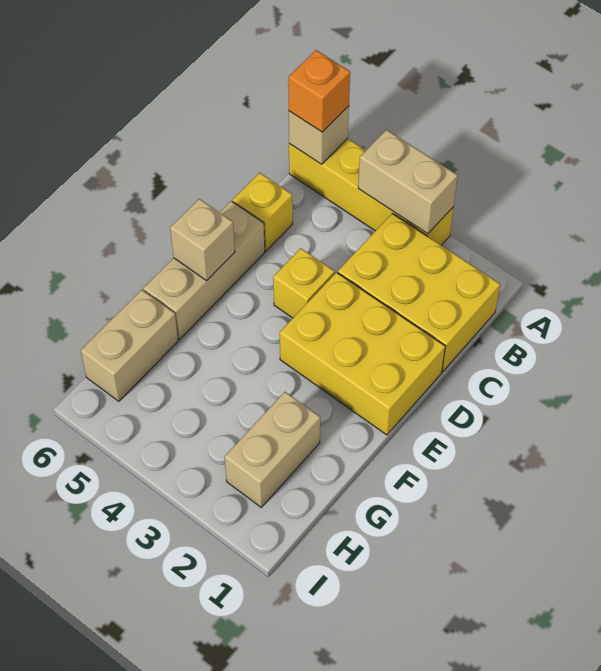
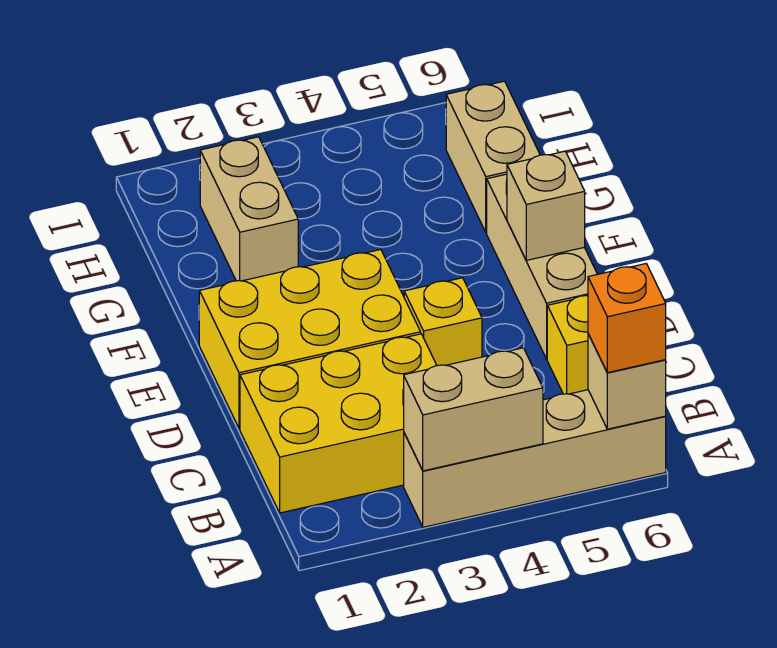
yellow 1x4 brick [289,138,453,245] -> tan 1x4 brick [404,390,666,527]

